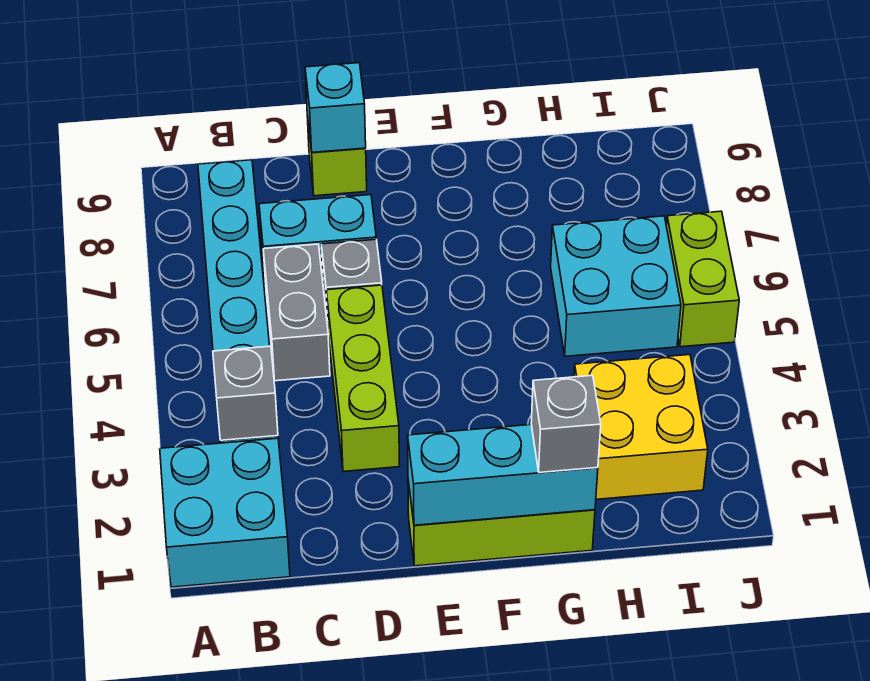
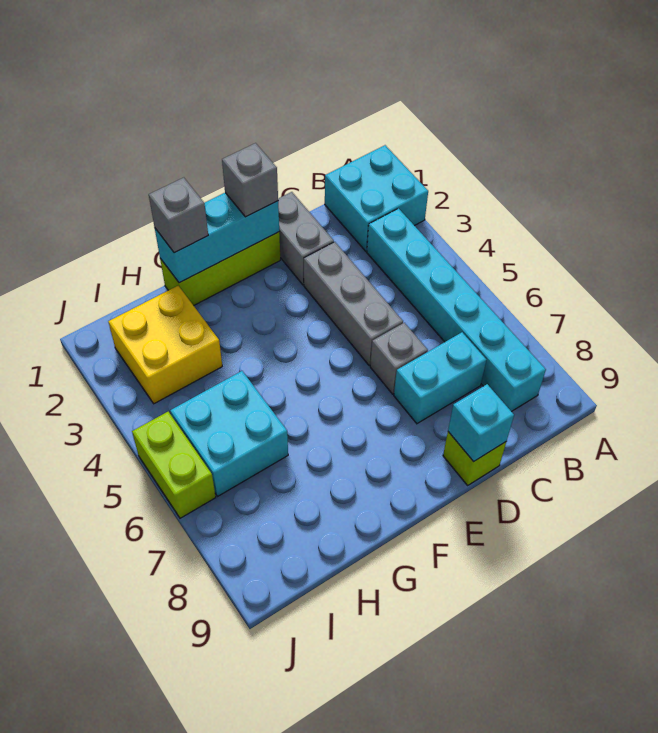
grey 1x1 brick [213,346,278,440] -> grey 1x1 brick moved to [222,143,278,217]
grey 1x2 brick [263,244,330,381] -> grey 1x2 brick moved to [278,192,334,285]
lime 1x3 brick [326,285,400,472] -> grey 1x3 brick [304,242,403,366]

